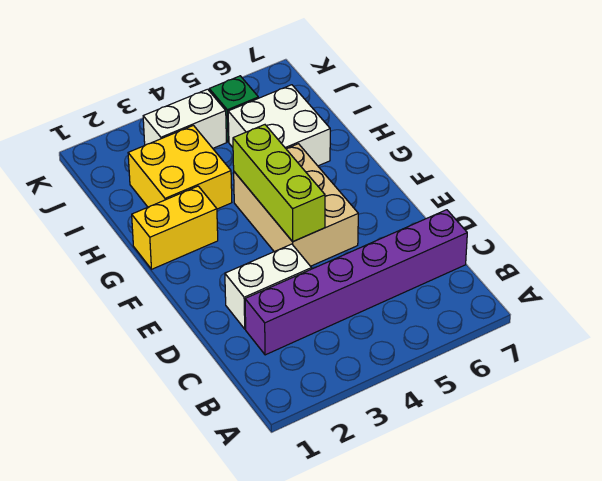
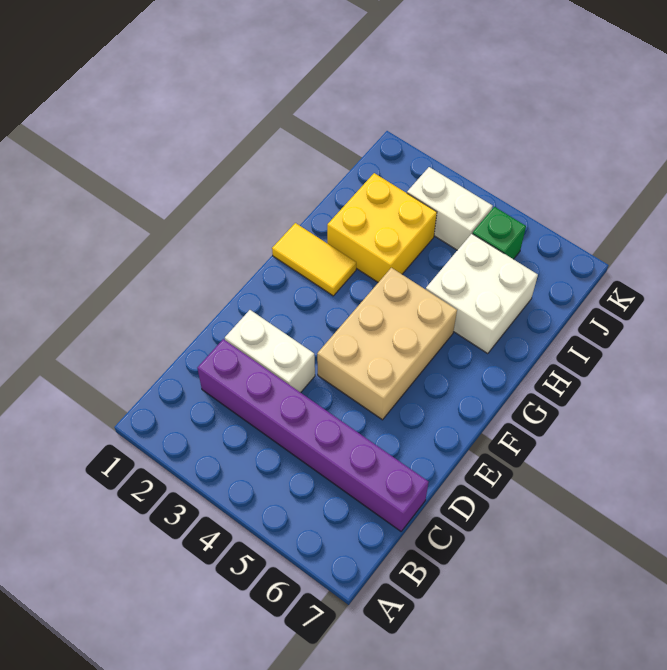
lime 1x3 brick [233,125,325,242] -> none
yellow 1x2 brick [132,186,218,269] -> yellow 1x2 tile [272,223,356,296]

